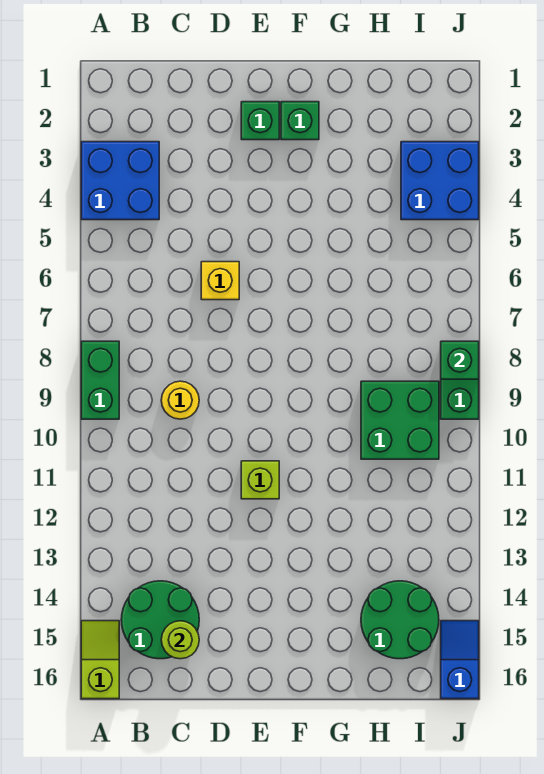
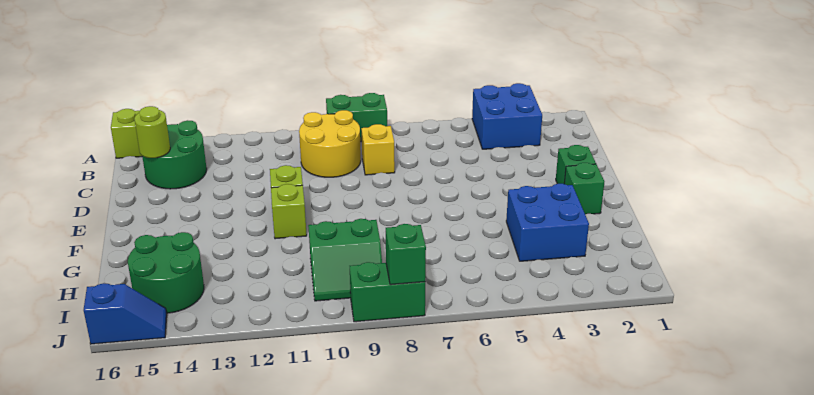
yellow 1x1 round brick [161,381,199,419] -> yellow 2x2 round brick [299,110,361,177]
yellow 1x1 brick [201,262,239,300] -> yellow 1x1 brick moved to [361,124,395,175]
none -> lime 1x1 brick [271,184,307,239]
green 2x2 brick [361,381,439,459] -> green 2x2 slope [308,219,382,301]
blue 2x2 brick [401,142,479,220] -> blue 2x2 brick moved to [506,184,589,261]

